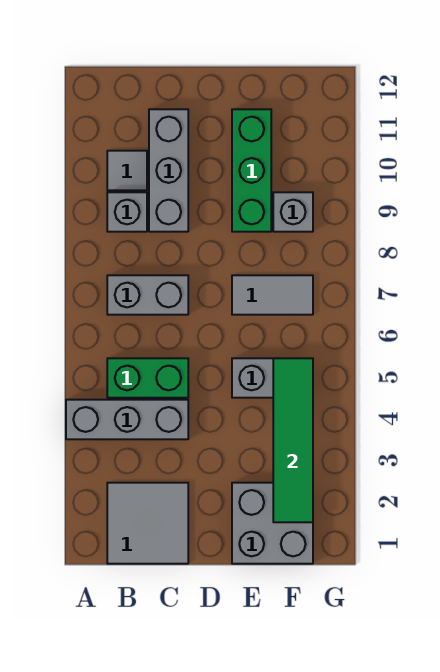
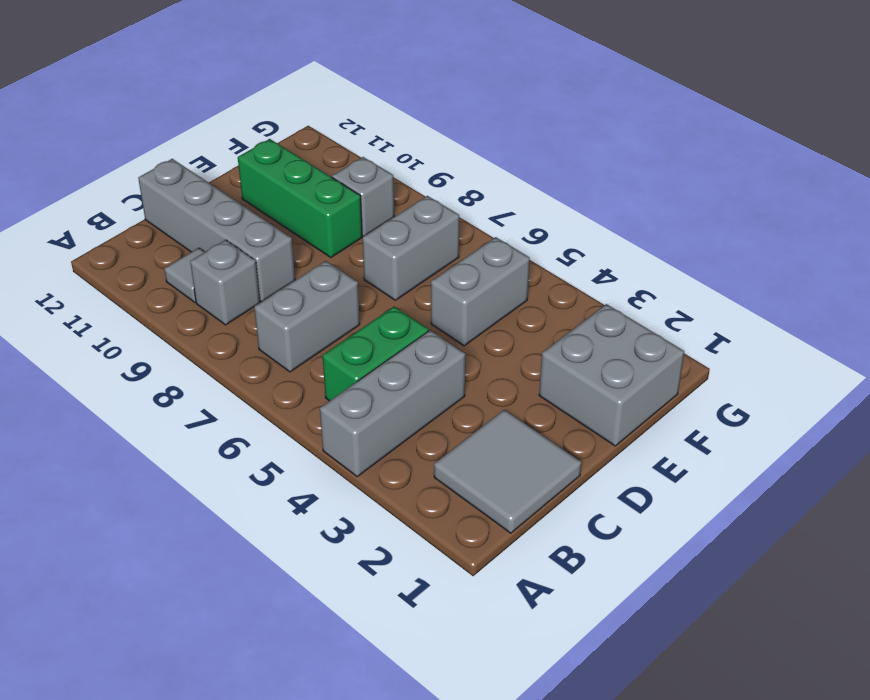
grey 1x3 brick [149,109,188,232] -> grey 1x4 brick [138,159,295,302]
grey 1x2 tile [232,275,313,315] -> grey 1x2 brick [362,196,459,300]
green 1x4 tile [273,358,313,522] -> none

